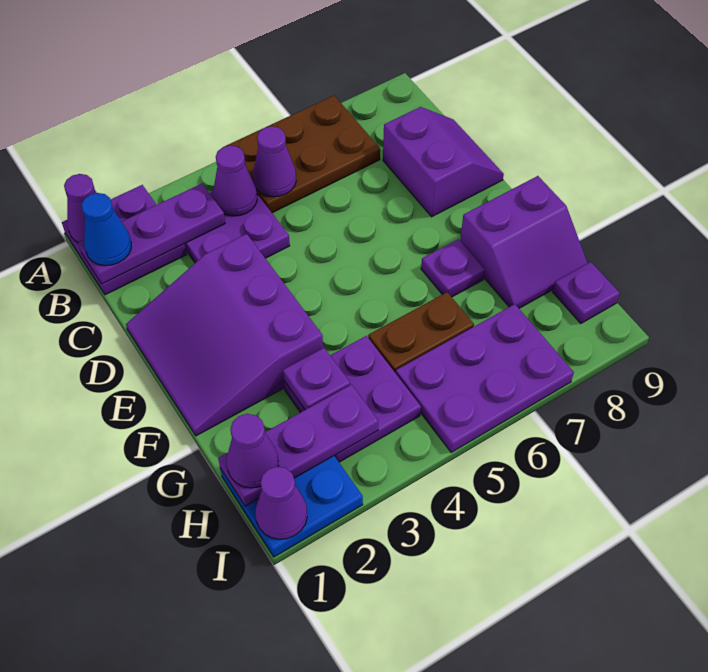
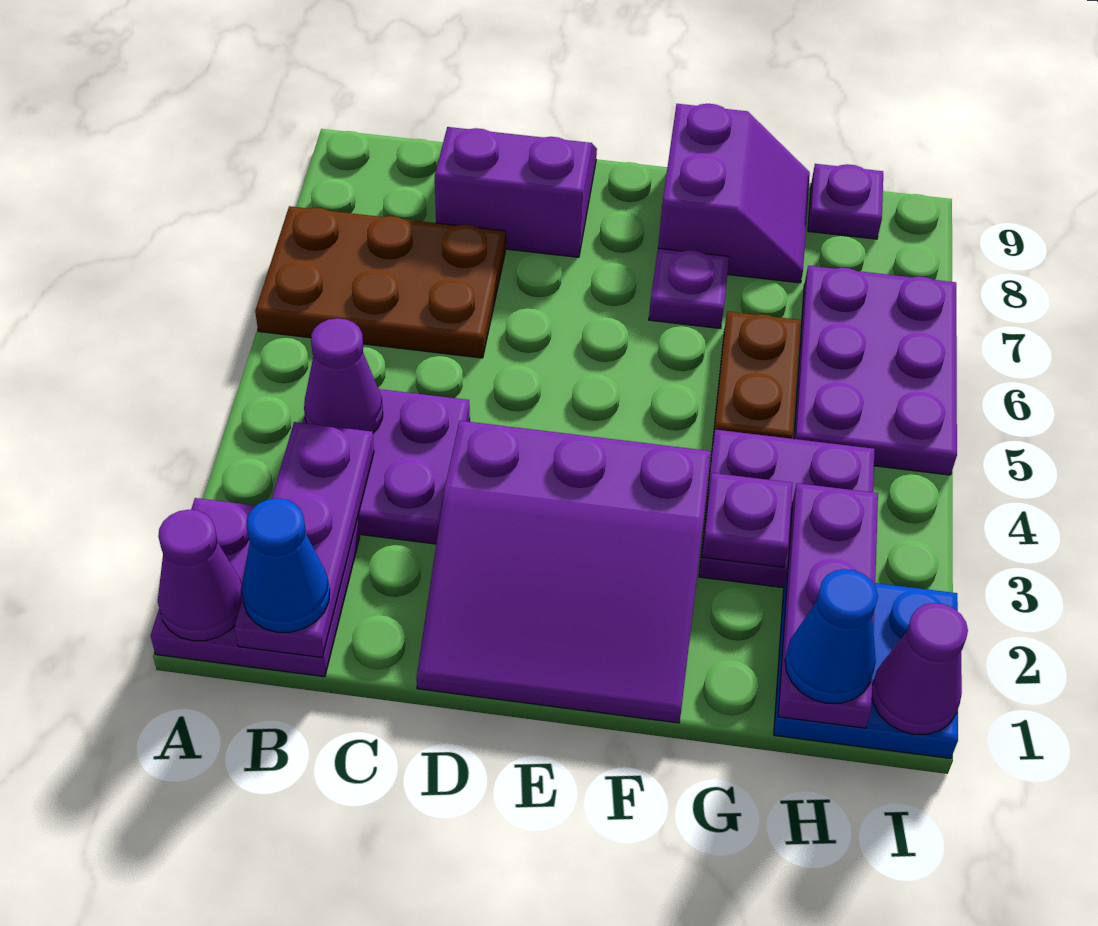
brown 2x3 plate [226,96,380,213] -> brown 2x3 plate turned to [255,206,506,358]
purple 1x1 cone [253,126,296,197] -> none
purple 1x1 cone [227,414,279,488] -> blue 1x1 cone [785,569,878,703]

